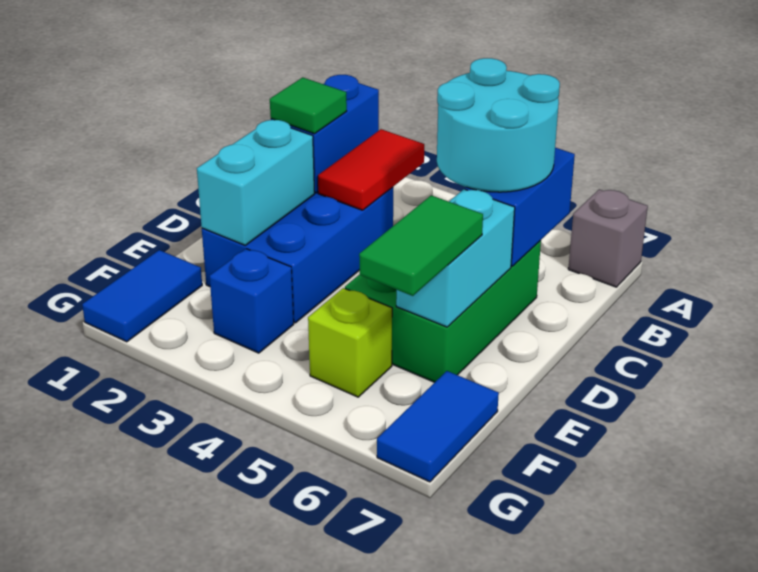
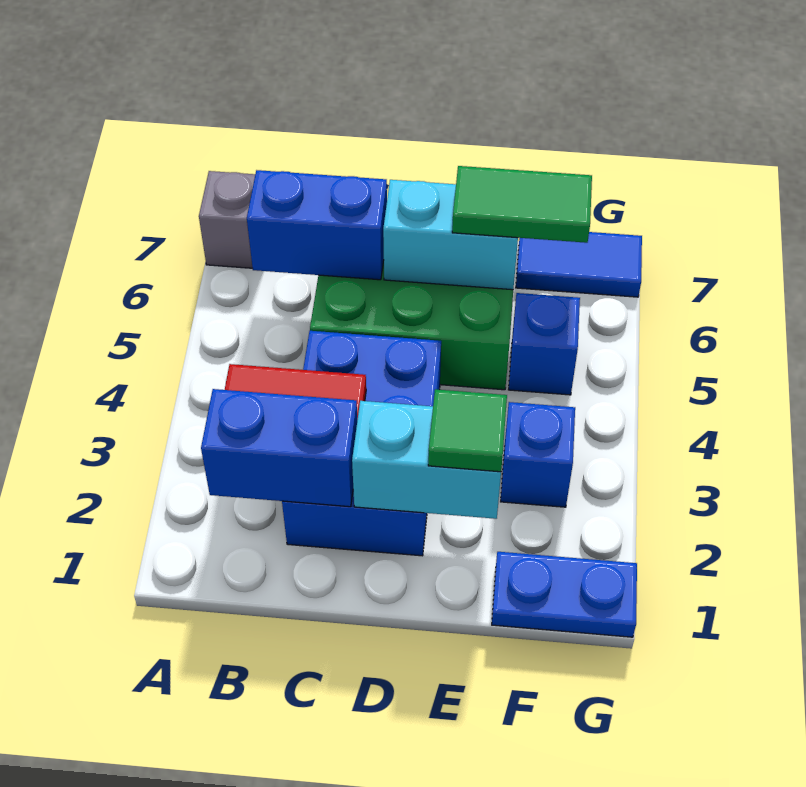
cyan 2x2 round brick [437,58,560,192] -> none
blue 2x3 brick [202,187,393,323] -> blue 2x3 brick turned to [282,331,441,556]
green 1x1 tile [270,77,347,134] -> green 1x1 tile moved to [428,389,507,472]
blue 1x2 tile [82,250,202,342] -> blue 1x2 plate [492,552,637,637]
lime 1x1 brick [308,288,392,397] -> blue 1x1 brick [509,293,580,395]

